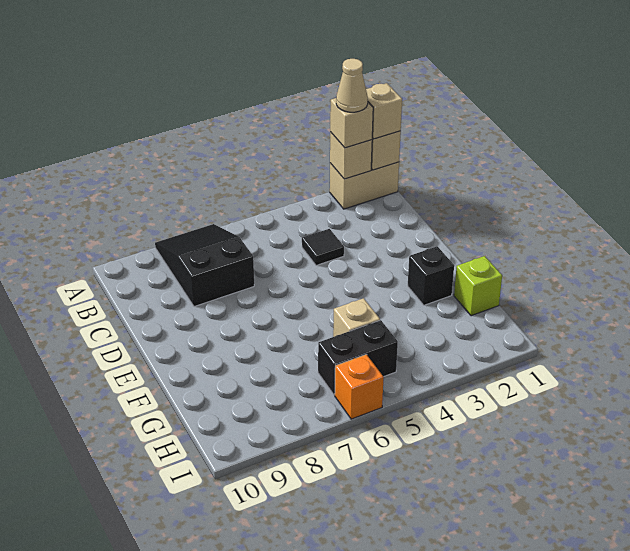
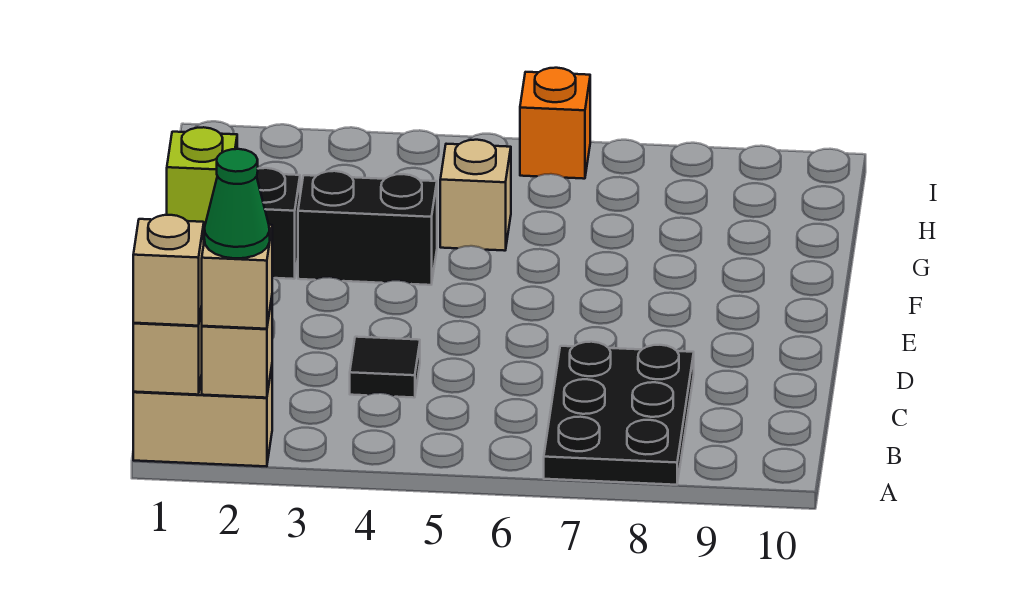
tan 1x1 cone [336,59,368,112] -> green 1x1 cone [204,149,270,258]
black 2x3 slope [155,224,254,307] -> black 2x3 plate [544,342,694,485]
black 1x2 brick [318,320,398,395] -> black 1x2 brick moved to [298,171,437,285]

